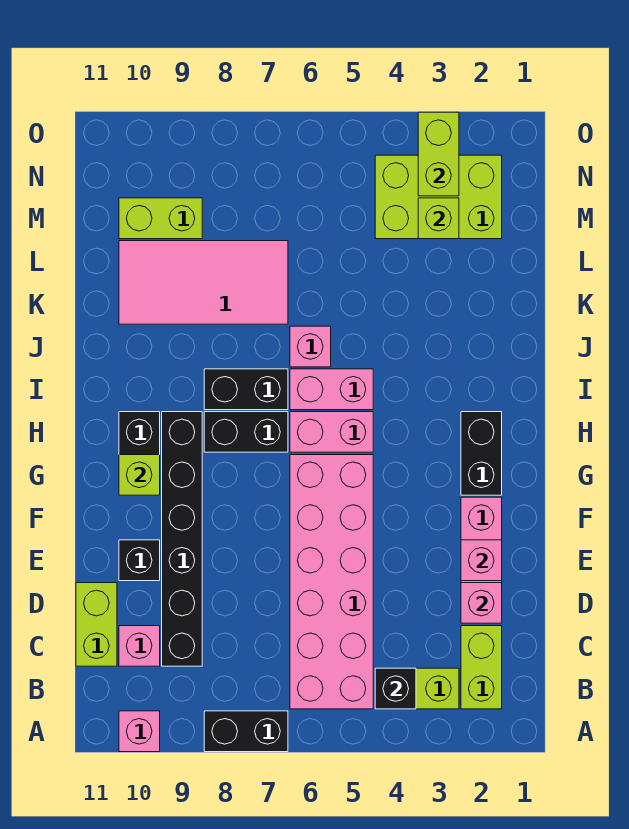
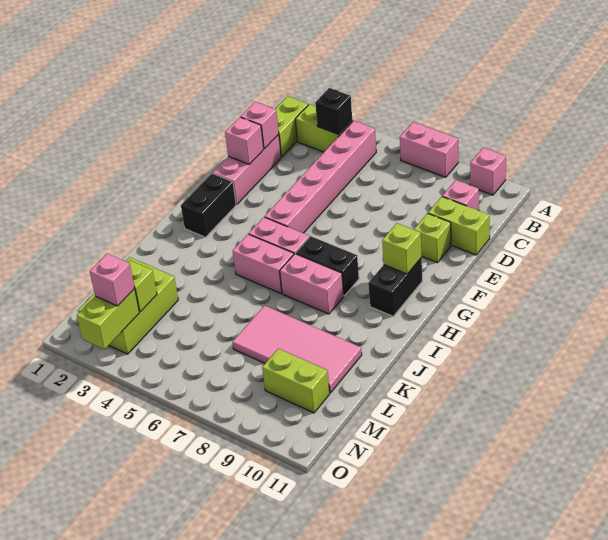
black 1x2 brick [204,711,288,752] -> pink 1x2 brick [400,122,459,177]
pink 2x6 brick [290,455,373,709] -> pink 1x6 brick [265,121,376,233]
black 1x6 brick [162,412,202,666] -> none
lime 1x2 brick [76,583,117,666] -> lime 1x2 brick turned to [428,197,490,255]
black 1x1 brick [119,540,160,581] -> lime 1x1 brick [414,213,451,263]
black 1x2 brick [204,369,288,410] -> pink 1x2 brick [280,254,344,314]
pink 1x1 brick [290,326,331,367] -> pink 1x1 brick moved to [90,254,135,306]
lime 2x3 brick [375,155,502,239] -> lime 2x3 brick turned to [78,257,178,354]

